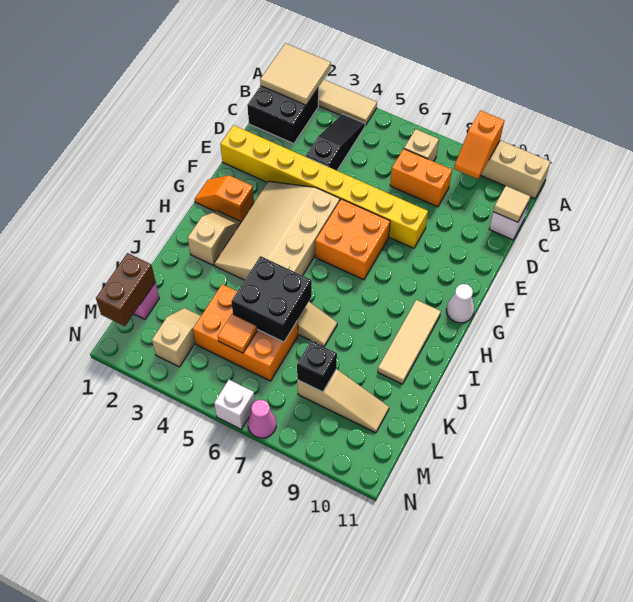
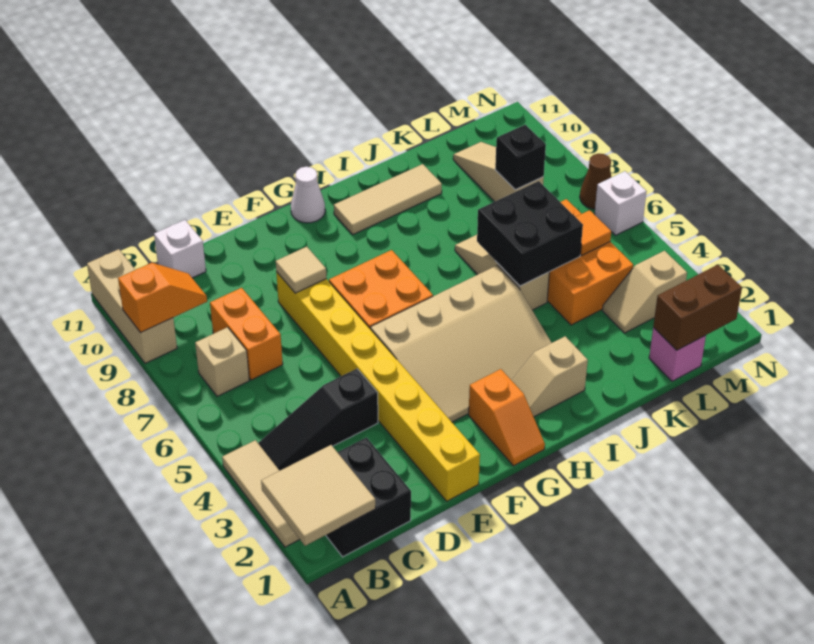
tan 1x1 tile [493,186,530,222] -> tan 1x1 tile moved to [276,247,326,293]
pink 1x1 cone [248,400,276,438] -> brown 1x1 cone [580,154,611,209]

